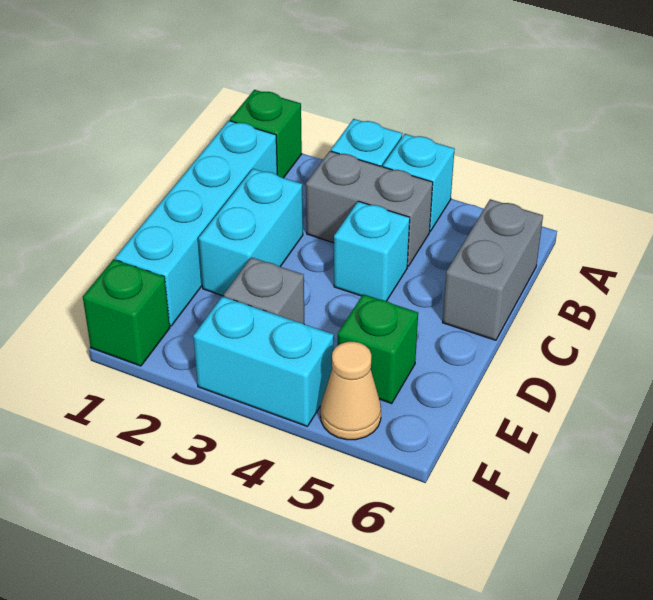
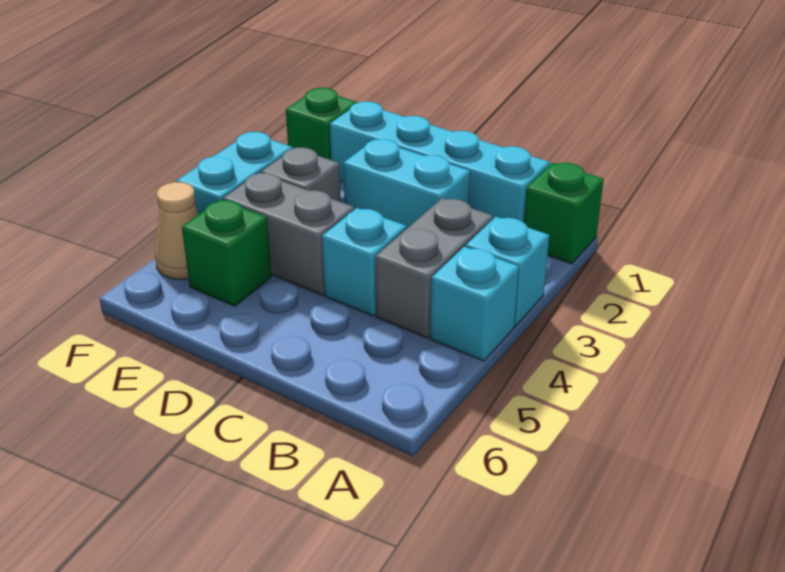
grey 1x2 brick [443,199,543,340] -> grey 1x2 brick moved to [223,173,354,295]

